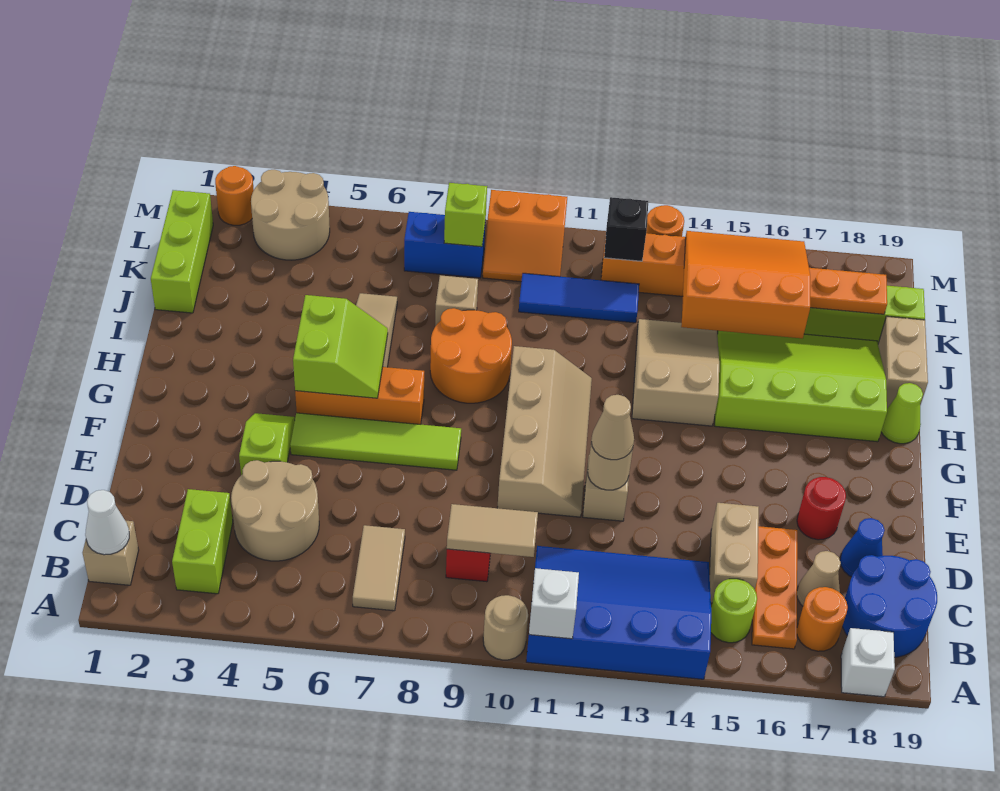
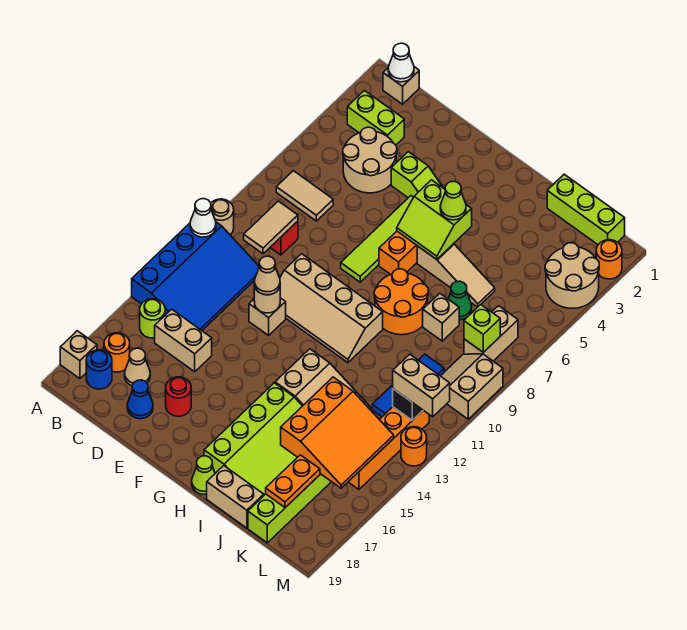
white 1x1 brick [529,568,579,639] -> white 1x1 cone [190,199,216,237]
white 1x1 brick [841,628,895,697] -> tan 1x1 brick [60,331,97,379]
orange 1x3 plate [752,526,797,649] -> none
blue 2x2 round brick [842,555,937,657] -> blue 1x1 round brick [86,350,112,389]
none -> lime 1x1 cone [440,181,466,220]
none -> green 1x1 cone [448,281,472,320]
blue 1x2 brick [404,212,486,278] -> tan 1x2 brick [464,306,518,361]
orange 2x2 slope [483,190,567,282] -> tan 2x2 slope [441,354,503,419]
none -> tan 1x2 brick [393,354,450,417]

